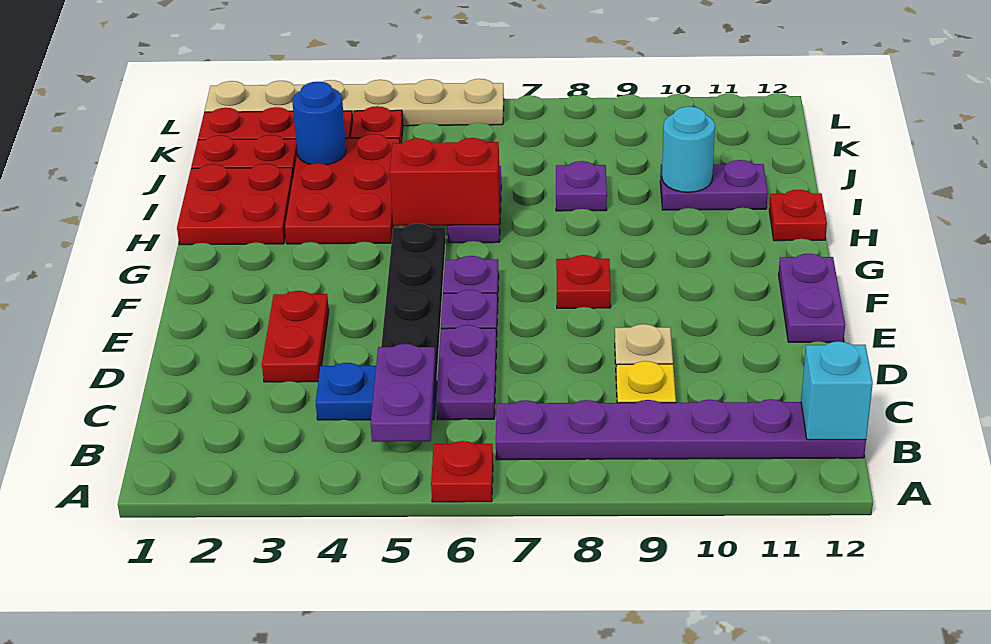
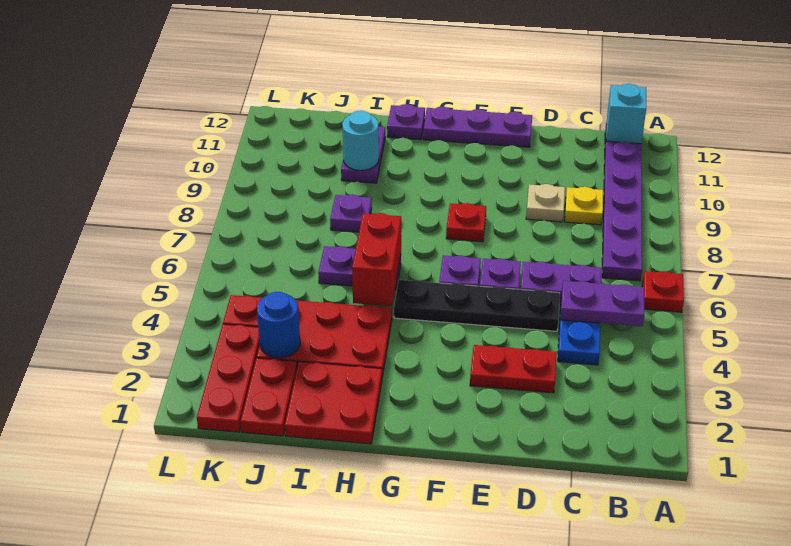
purple 1x2 plate [778,254,845,342] -> purple 1x3 plate [423,107,532,147]
red 1x1 plate [769,190,827,241] -> purple 1x1 plate [387,104,425,140]
tan 1x6 plate [205,79,504,126] -> none

